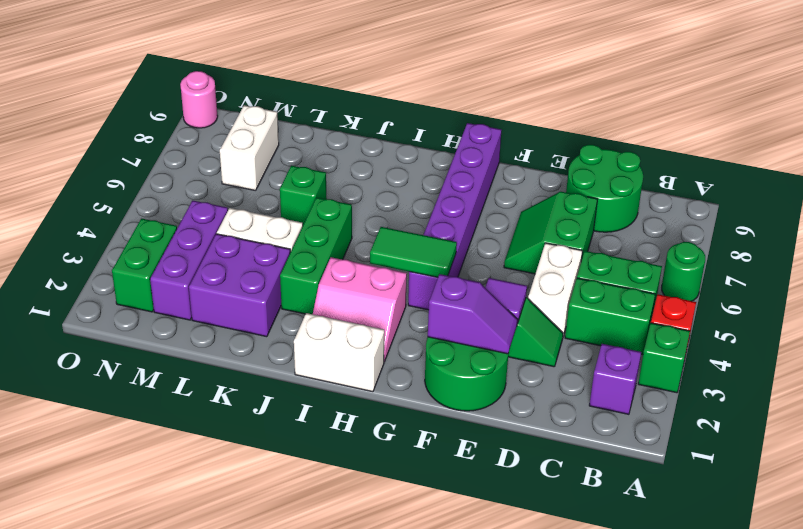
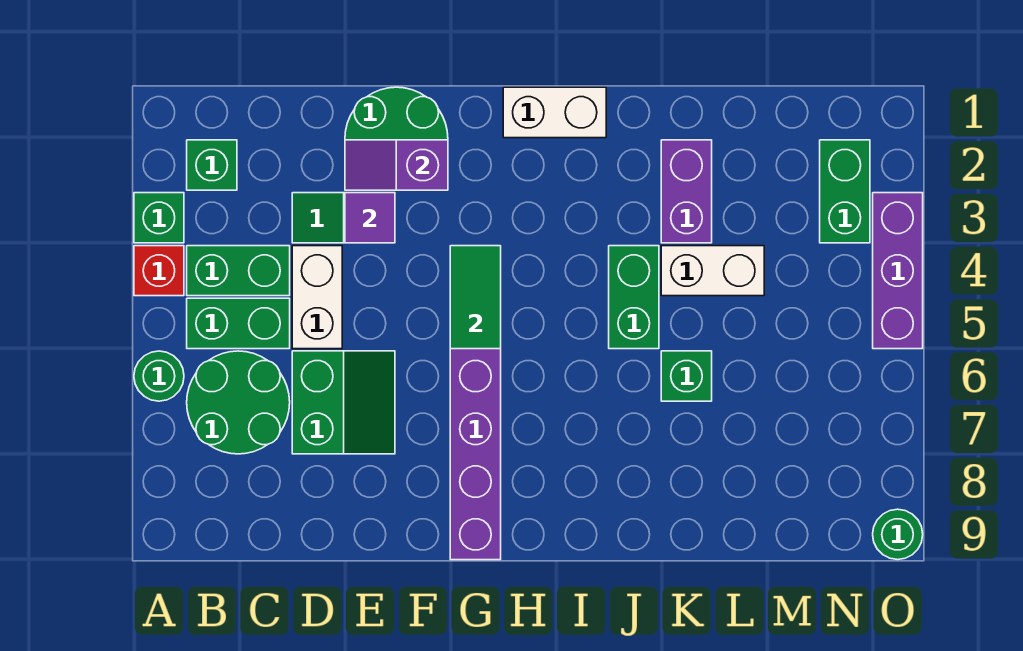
purple 1x1 brick [589,344,641,414] -> green 1x1 brick [187,140,237,190]
green 2x2 round brick [566,145,643,232] -> green 2x2 round brick moved to [187,351,290,454]
green 1x2 tile [370,227,457,277] -> green 1x2 tile turned to [450,246,501,349]
pink 2x2 slope [313,257,407,362] -> none
green 1x3 brick [280,198,352,314] -> green 1x2 brick [609,246,659,349]
purple 2x2 brick [189,234,290,337] -> purple 1x2 brick [661,140,712,243]
purple 1x3 brick [150,201,228,320] -> purple 1x3 brick moved to [873,193,923,349]
white 1x2 brick [220,105,279,191] -> none
pink 1x1 round brick [180,71,218,128] -> green 1x1 round brick [873,509,923,560]

